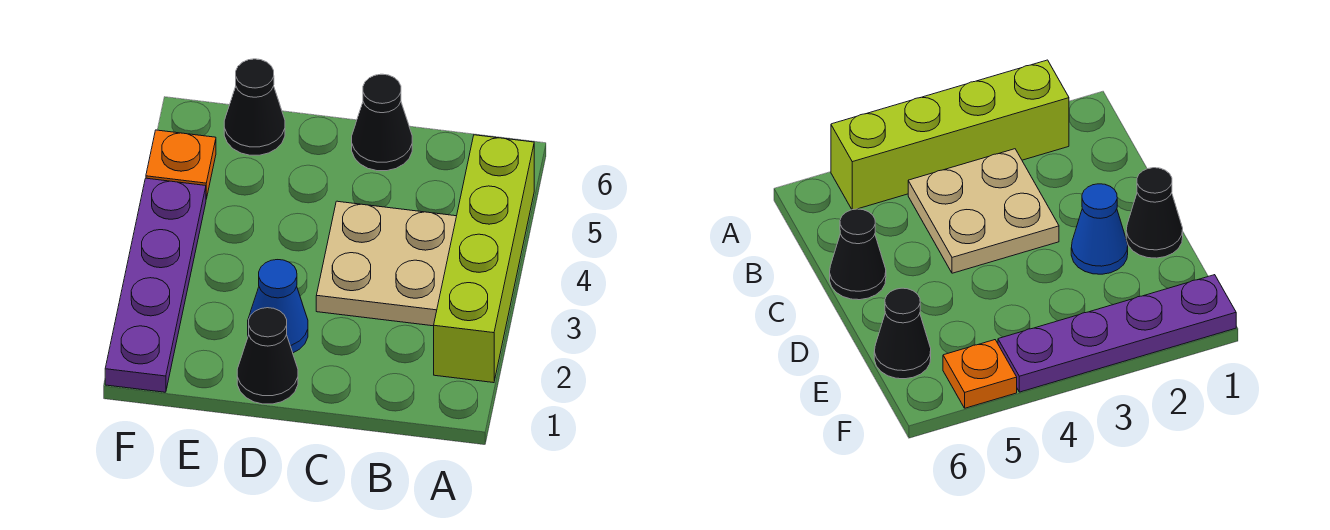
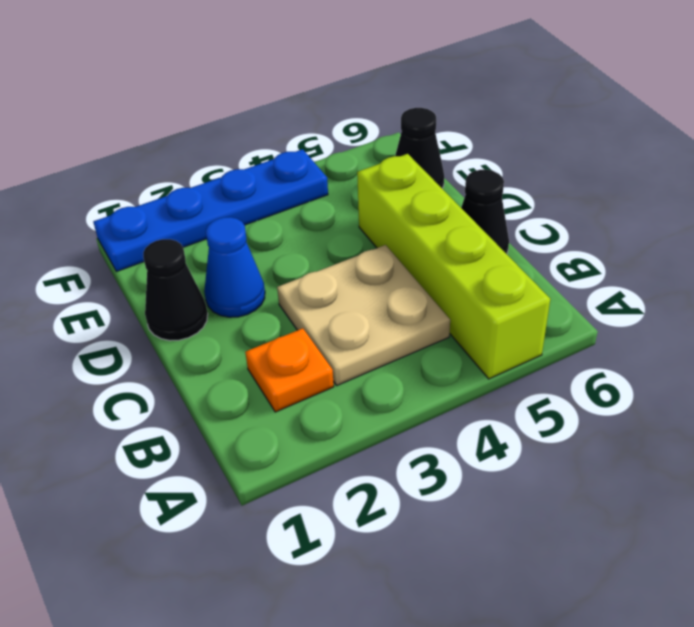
lime 1x4 brick [434,135,534,383] -> lime 1x4 brick turned to [357,154,550,379]
purple 1x4 plate [105,178,206,392] -> blue 1x4 plate [93,149,328,272]
orange 1x1 plate [146,130,216,199] -> orange 1x1 plate moved to [245,328,334,412]

